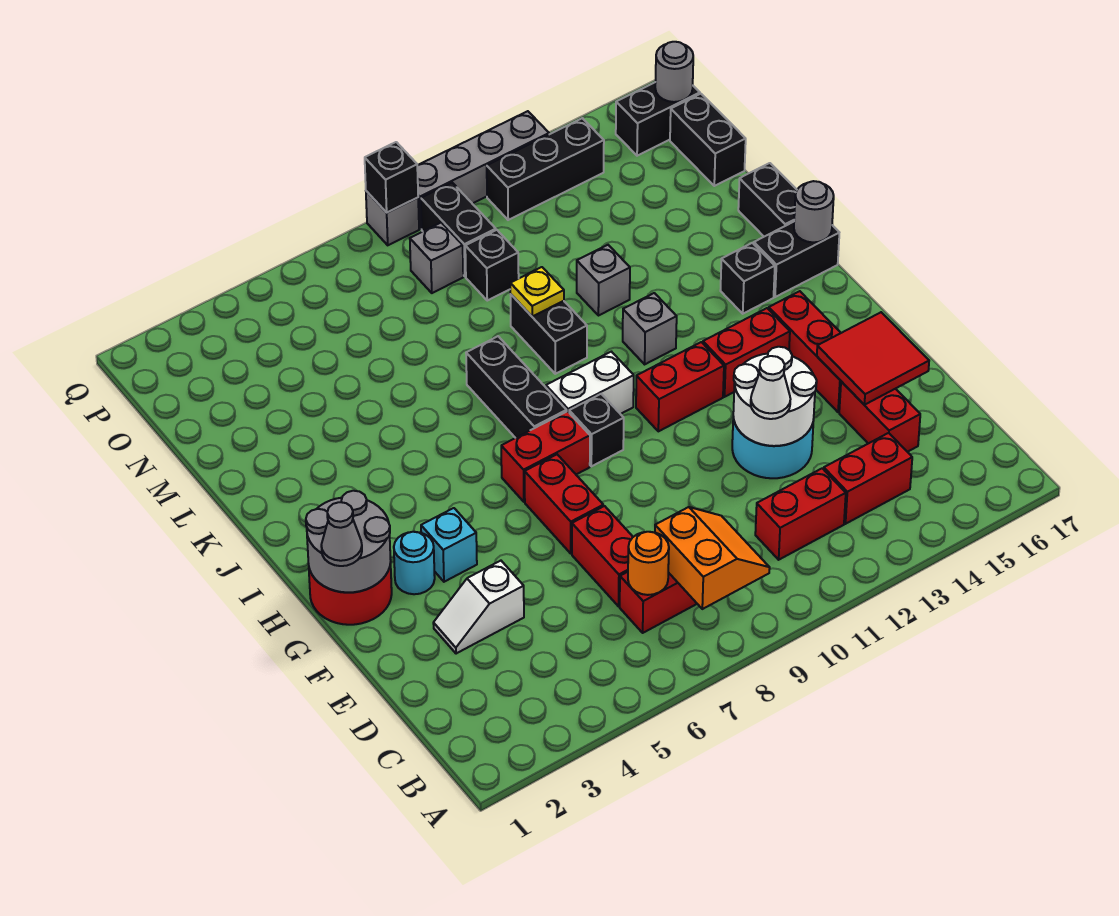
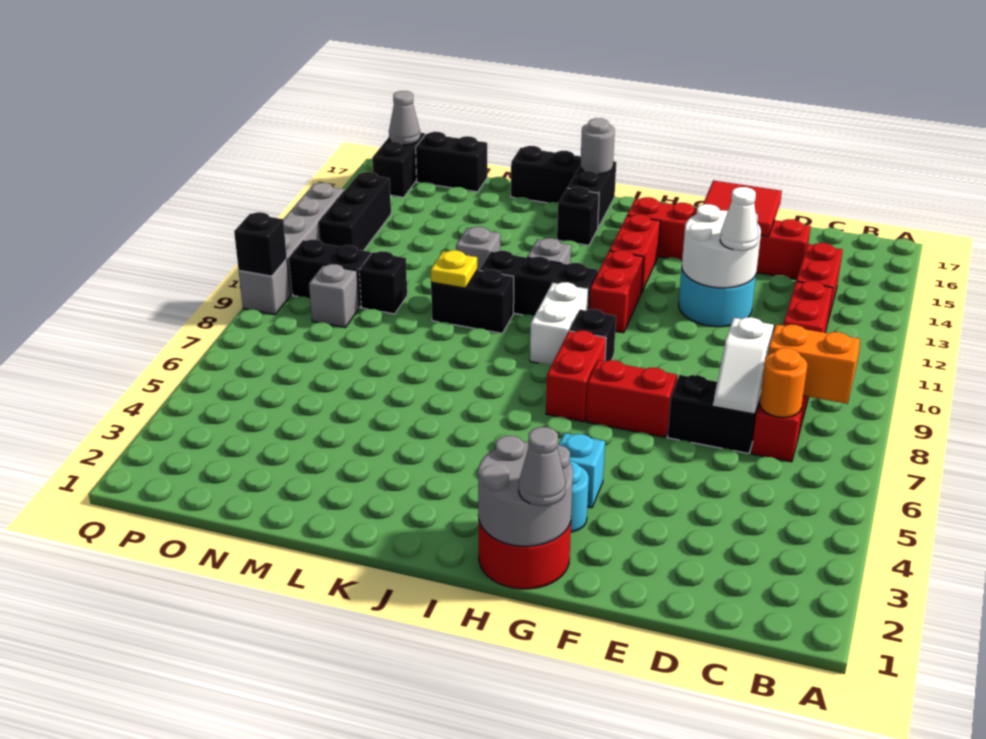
red 1x2 brick [572,506,633,606] -> black 1x2 brick [667,375,761,453]
white 1x2 slope [433,561,524,654] -> white 1x2 slope moved to [713,317,774,413]
black 1x3 brick [466,336,567,438] -> black 1x3 brick moved to [480,251,598,316]
grey 1x1 round brick [655,42,693,102] -> grey 1x1 cone [389,91,420,145]

